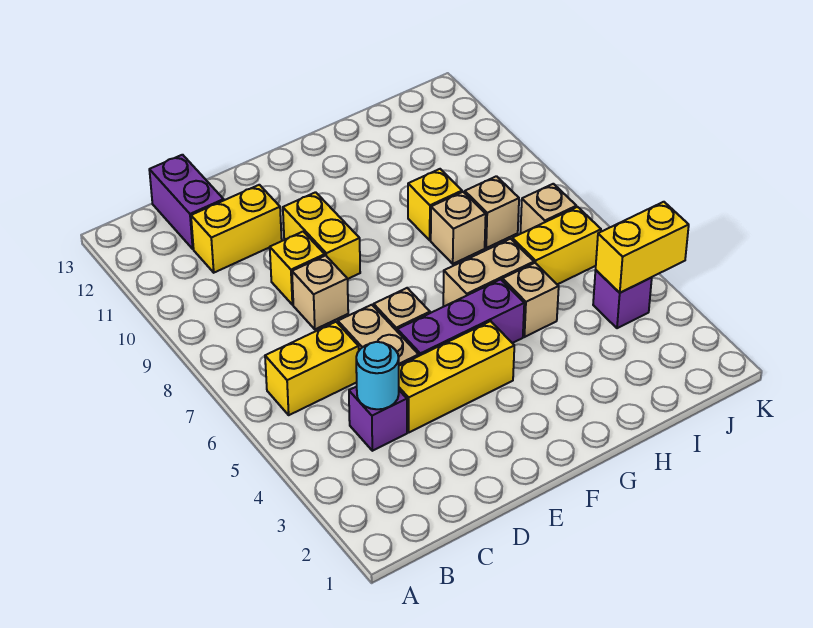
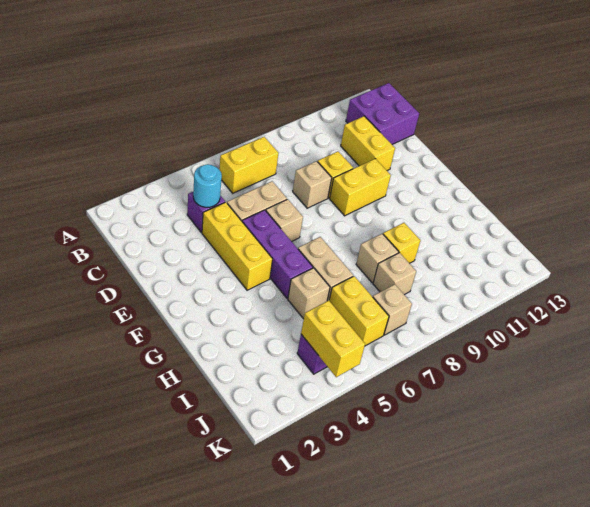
yellow 1x2 brick [265,322,359,415] -> yellow 1x2 brick turned to [219,137,278,193]
purple 1x2 brick [149,155,224,249] -> purple 2x2 brick [346,83,419,144]

